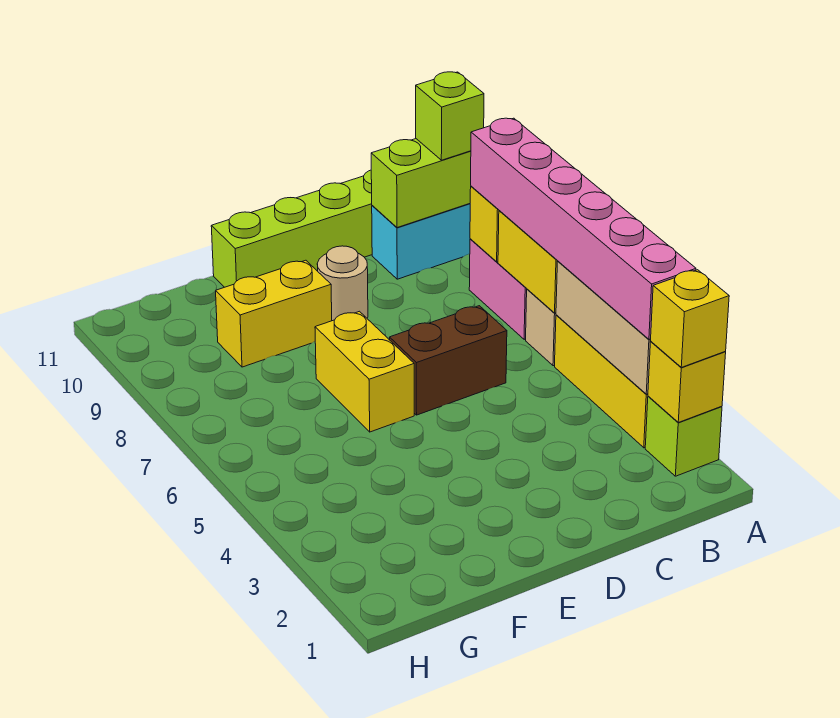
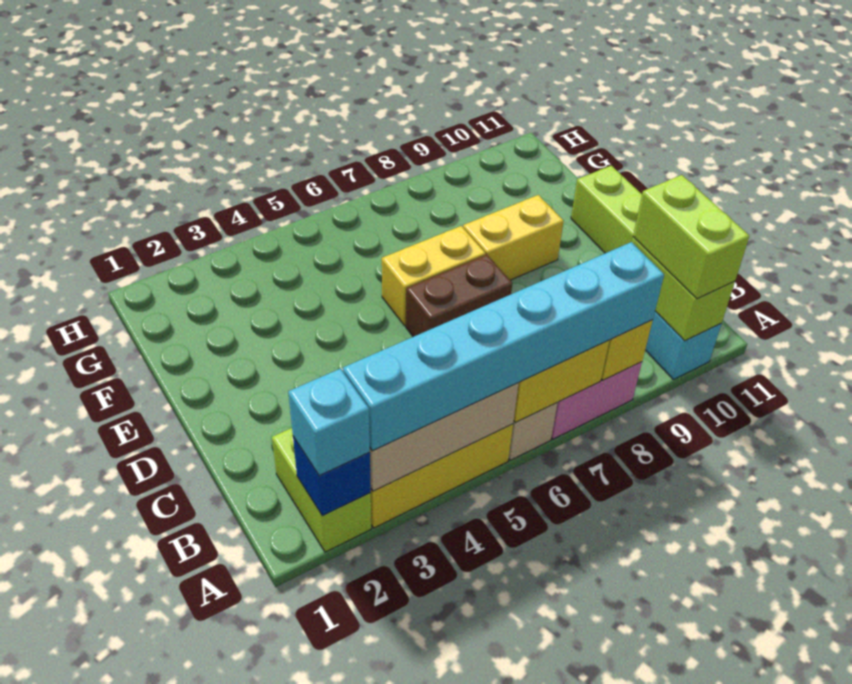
lime 1x1 brick [645,396,722,476] -> lime 1x2 brick [272,428,371,552]
yellow 1x1 brick [648,342,726,422] -> blue 1x1 brick [293,437,371,516]
yellow 1x1 brick [651,270,729,367] -> cyan 1x1 brick [288,369,370,476]
pink 1x6 brick [471,118,696,339] -> cyan 1x6 brick [343,242,664,451]
lime 1x1 brick [416,72,484,160] -> lime 1x2 brick [633,175,750,299]
brown 1x2 brick [389,306,507,415] -> brown 1x2 brick turned to [406,255,512,337]
tan 1x1 round brick [317,246,368,321] -> none
yellow 1x2 brick [216,260,332,367] -> yellow 1x2 brick turned to [463,195,564,280]

